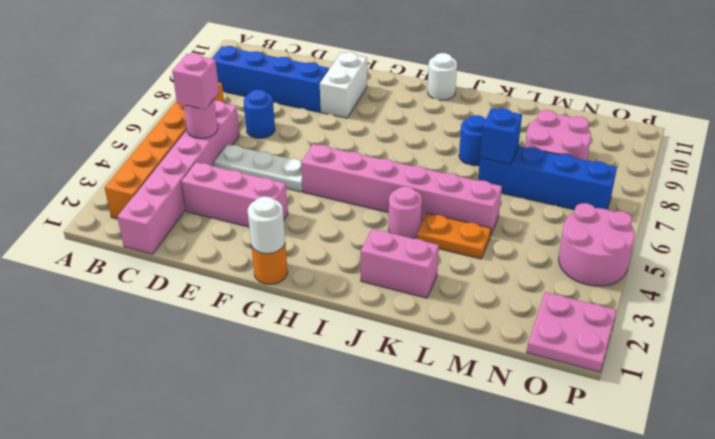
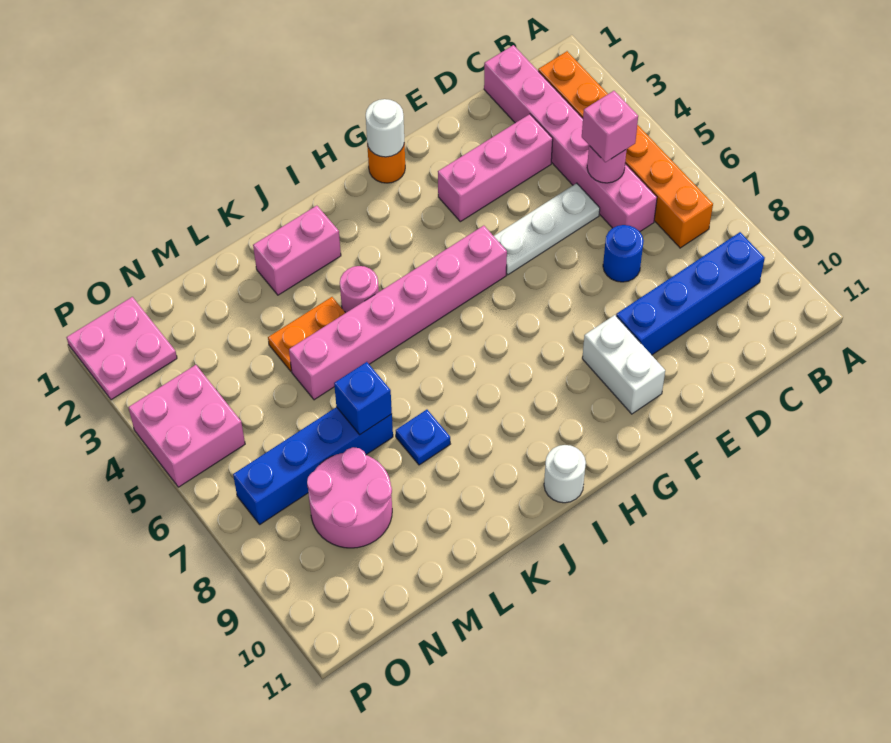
blue 1x1 round brick [459,115,486,166] -> blue 1x1 plate [396,410,450,465]
pink 2x2 round brick [559,203,635,286] -> pink 2x2 brick [128,365,245,487]

